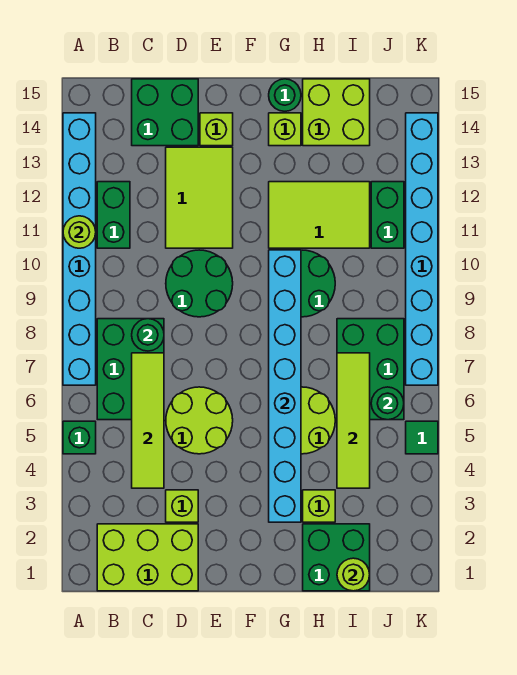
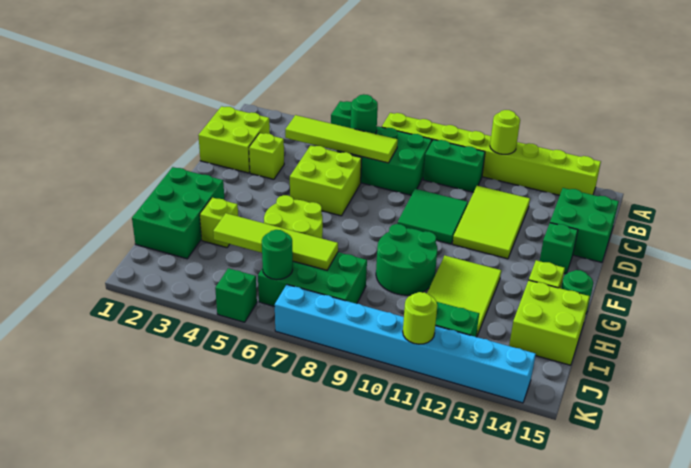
cyan 1x8 brick [63,113,96,385] -> lime 1x8 brick [382,113,601,195]
lime 2x3 brick [97,524,198,591] -> lime 2x2 brick [198,106,270,173]
green 1x2 brick [97,182,130,248] -> green 1x2 brick moved to [423,140,485,192]
green 1x1 round brick [132,319,164,351] -> green 1x1 round brick moved to [351,94,378,134]
lime 2x2 round brick [166,387,233,454] -> lime 2x2 brick [290,145,362,216]
green 2x2 round brick [166,250,233,317] -> green 2x2 tile [397,189,468,244]
lime 2x3 tile [166,147,233,248] -> lime 2x3 tile turned to [453,186,530,259]
lime 1x1 brick [200,113,233,146] -> green 1x1 brick [540,223,578,274]
cyan 1x8 brick [269,250,301,522] -> none
green 2x2 brick [303,524,370,591] -> green 2x3 brick [132,167,225,259]
lime 1x1 round brick [337,558,370,591] -> lime 1x1 round brick moved to [403,292,437,344]
green 1x1 tile [406,421,438,454] -> green 1x1 brick [215,268,257,322]

